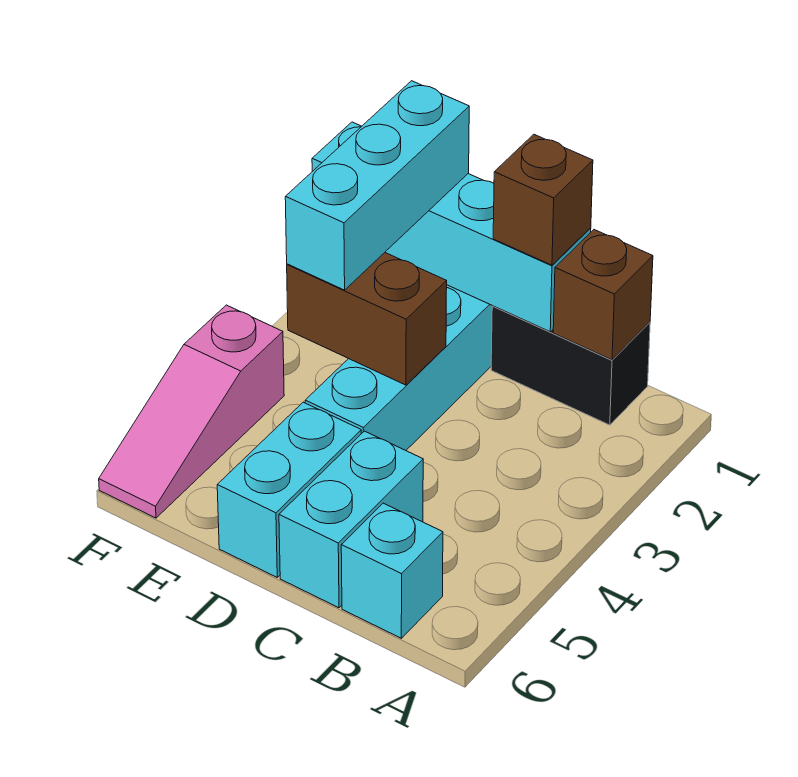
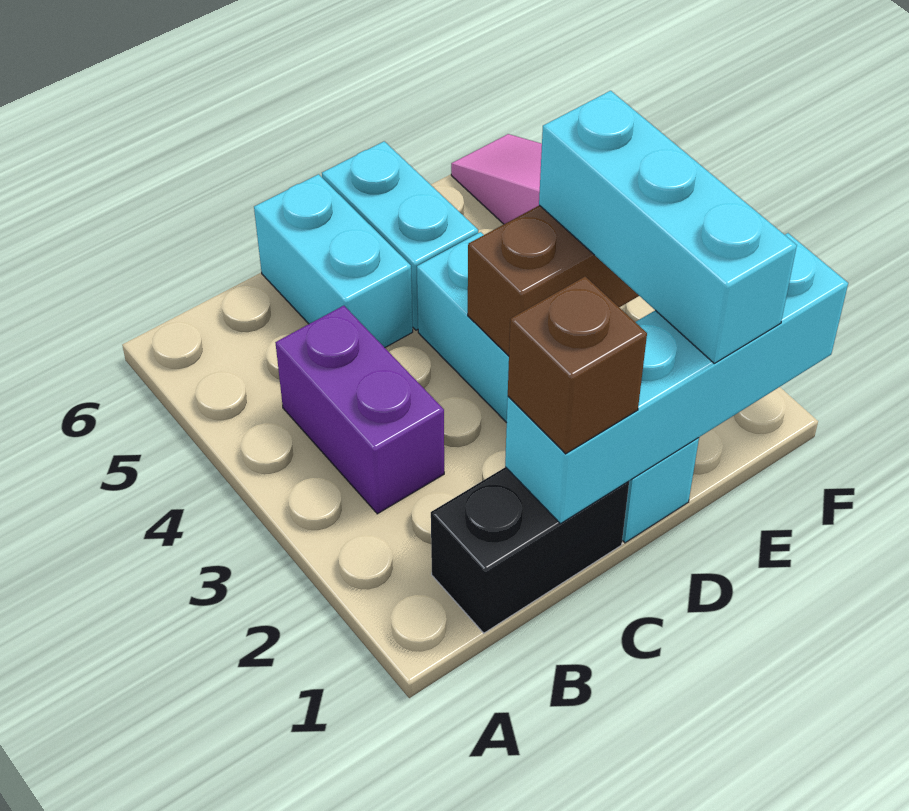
brown 1x1 brick [553,230,653,360] -> none
none -> purple 1x2 brick [275,306,444,514]
cyan 1x1 brick [341,503,443,638] -> none

